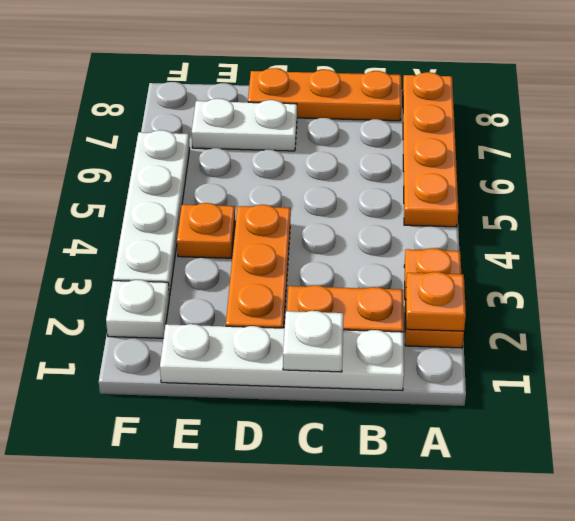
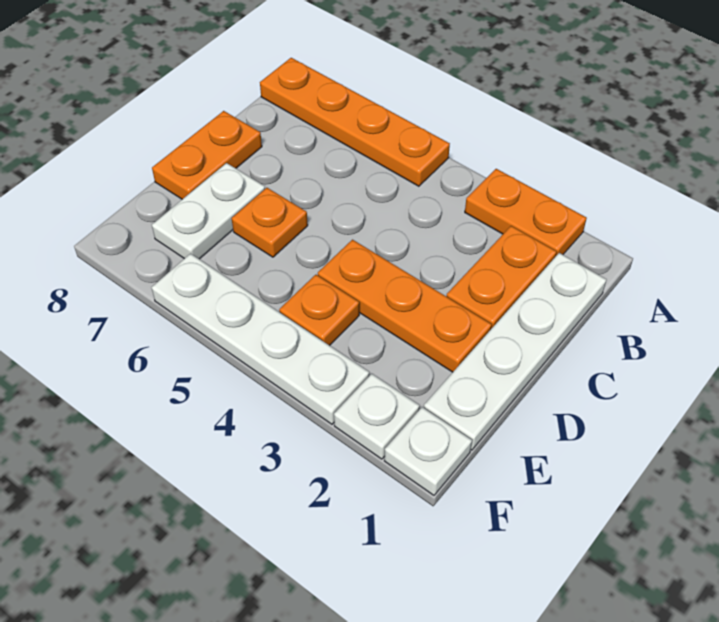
orange 1x1 plate [406,272,466,331] -> orange 1x1 plate moved to [232,188,308,257]
orange 1x3 plate [248,68,401,121] -> orange 1x2 plate [152,111,262,199]
white 1x1 plate [283,311,344,372] -> white 1x1 plate moved to [384,407,472,495]

